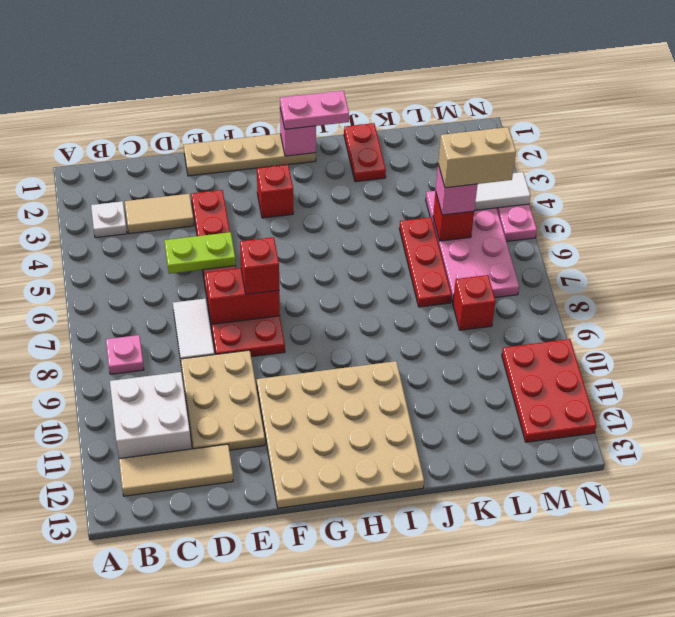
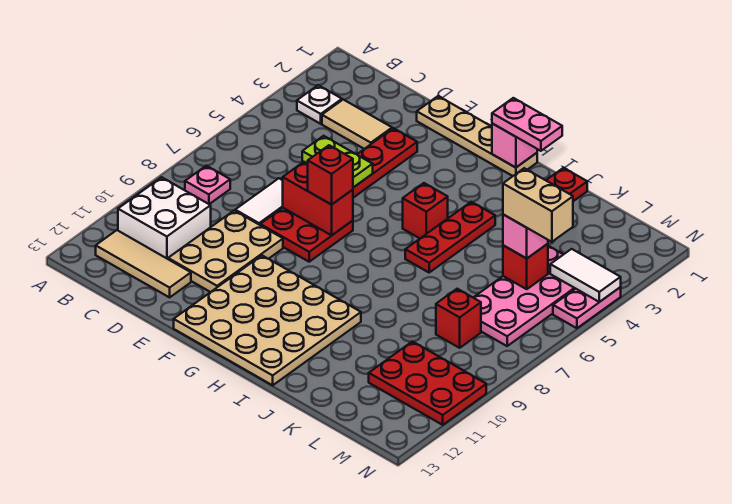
red 1x1 brick [257,165,293,218] -> red 1x1 brick moved to [403,183,448,238]
red 1x3 plate [400,217,452,307] -> red 1x3 plate moved to [405,202,495,272]
red 2x3 plate [502,339,597,442] -> red 2x3 plate turned to [369,342,486,425]

